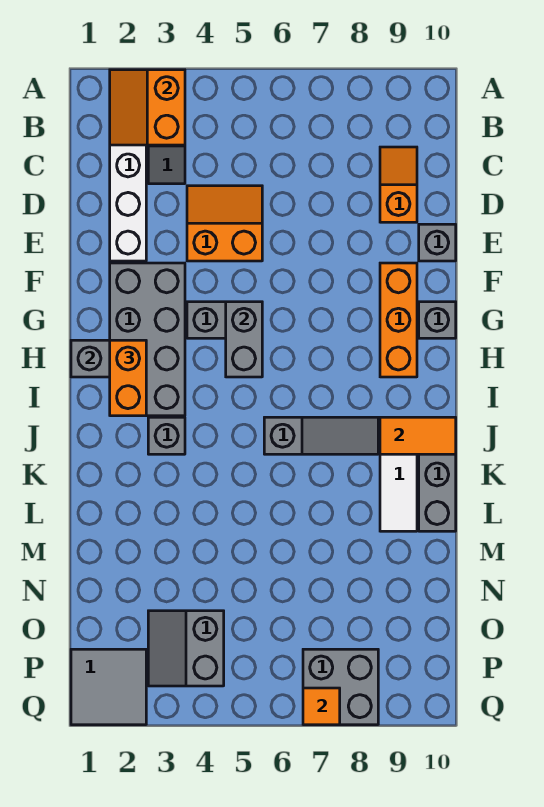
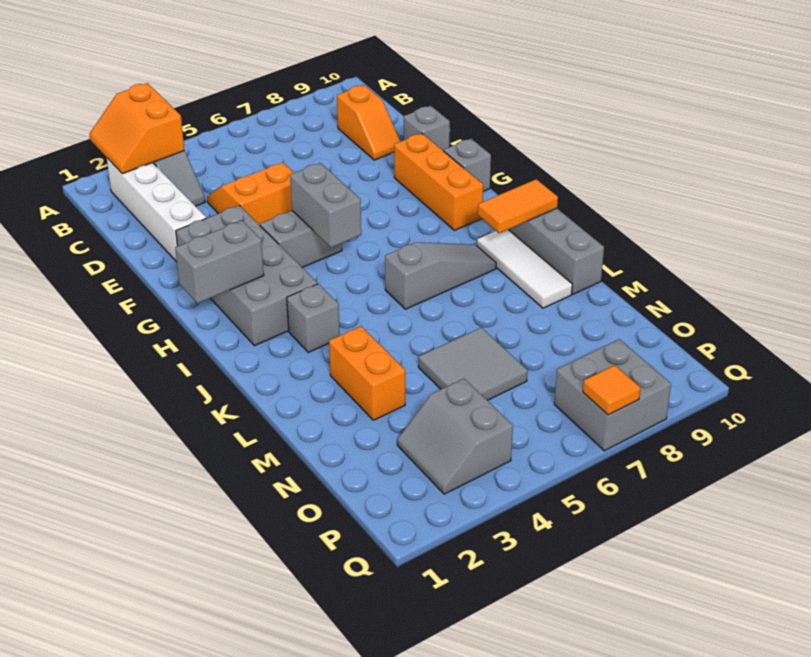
orange 1x2 slope [380,147,417,222] -> orange 1x2 slope turned to [337,85,401,160]
orange 1x2 brick [110,340,146,416] -> orange 1x2 brick moved to [329,326,405,420]
grey 2x2 tile [71,649,146,725] -> grey 2x2 tile moved to [418,328,528,400]

